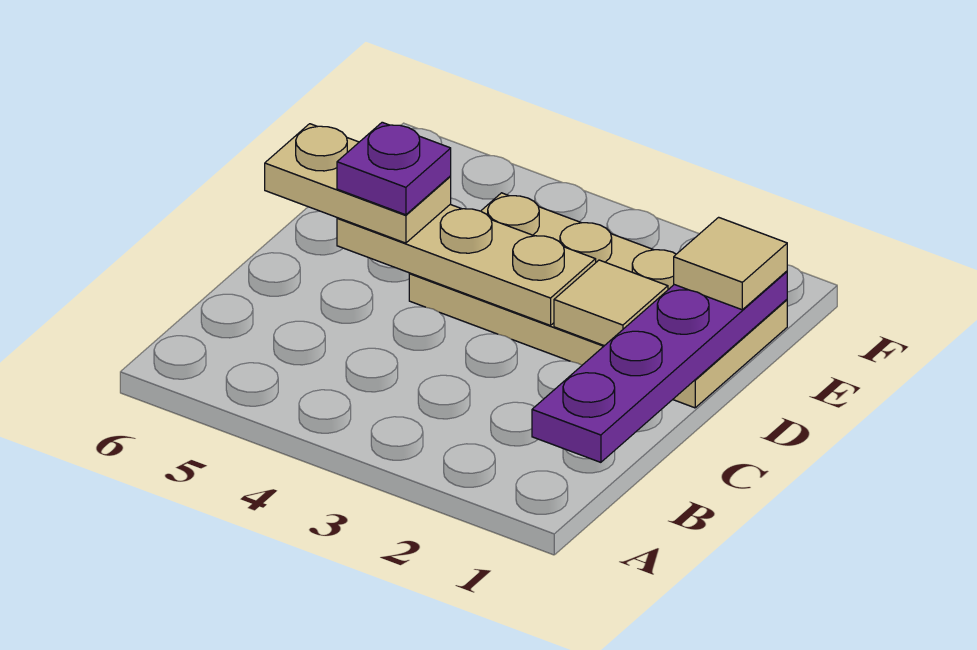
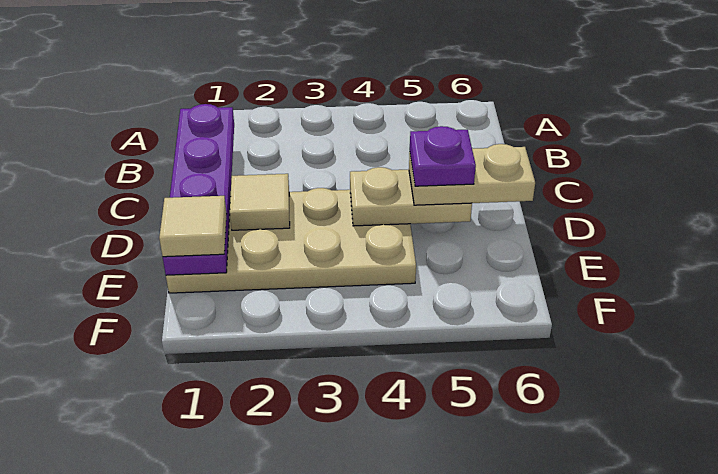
tan 1x3 plate [337,205,596,325] -> tan 1x2 plate [350,167,472,226]

